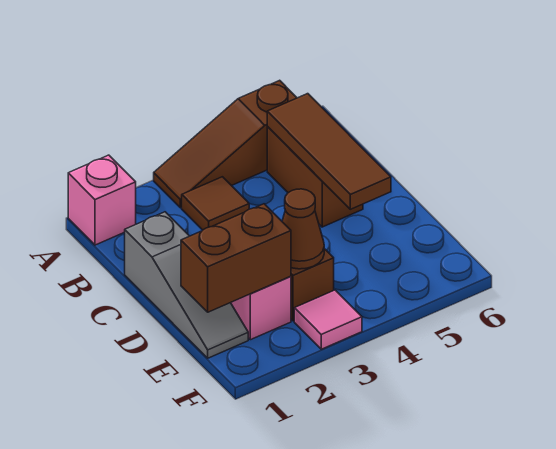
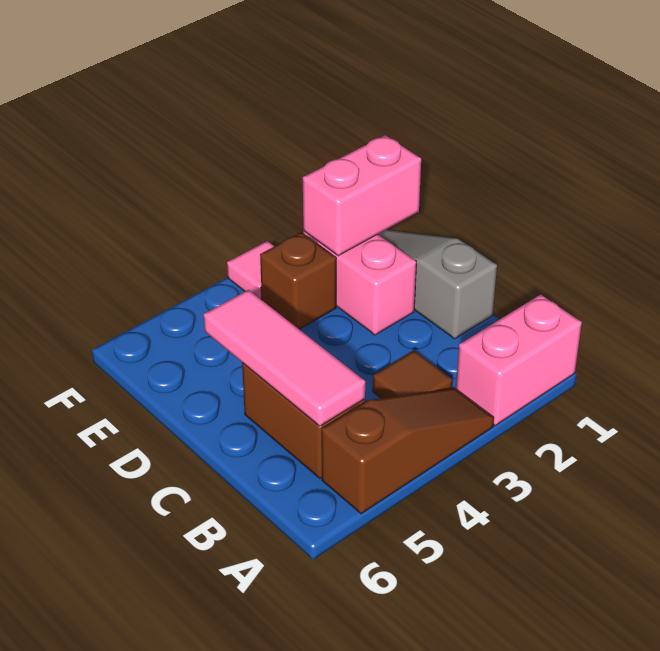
pink 1x1 brick [68,155,136,245] -> pink 1x2 brick [456,294,582,426]
brown 1x3 tile [267,94,391,209] -> pink 1x3 tile [204,290,365,426]
brown 1x2 brick [181,204,291,312] -> pink 1x2 brick [303,135,421,256]
brown 1x1 cone [282,189,324,269] -> none

